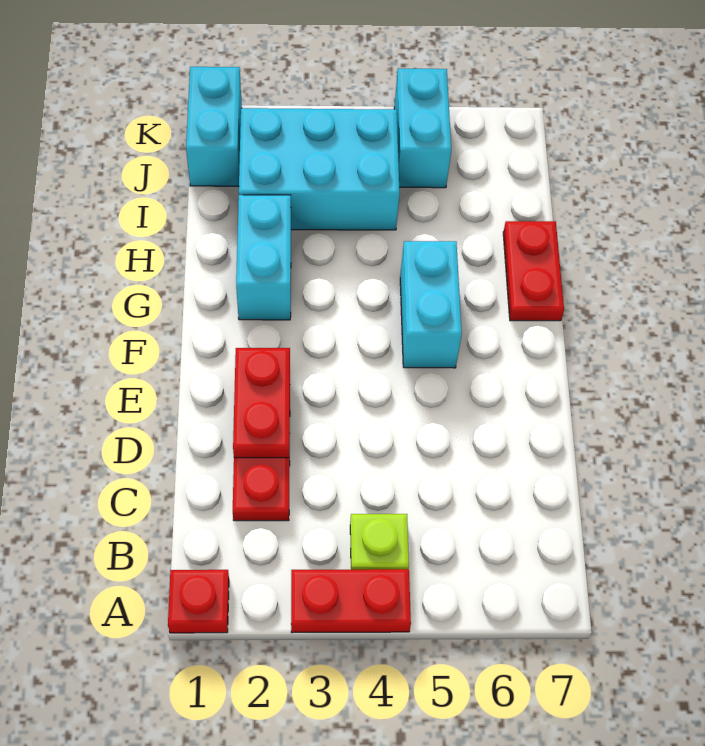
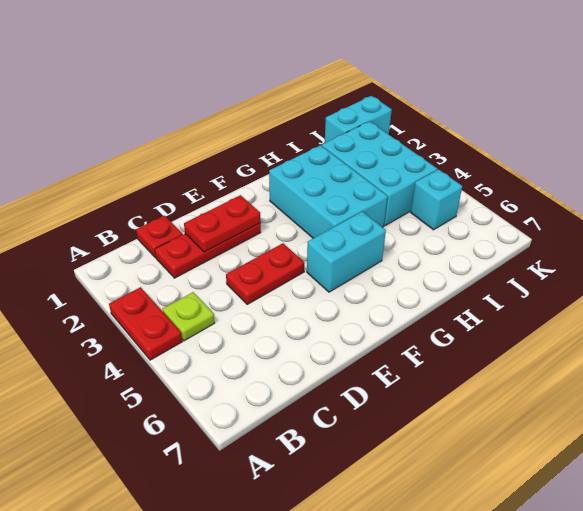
red 1x1 plate [168,570,229,633] -> red 1x1 plate moved to [136,216,183,258]
cyan 1x2 brick [236,195,291,320] -> cyan 2x3 brick [269,145,387,238]
red 1x2 plate [503,221,564,321] -> red 1x2 plate moved to [226,243,305,304]
cyan 1x2 brick [394,68,451,188] -> cyan 1x1 brick [411,169,462,230]

